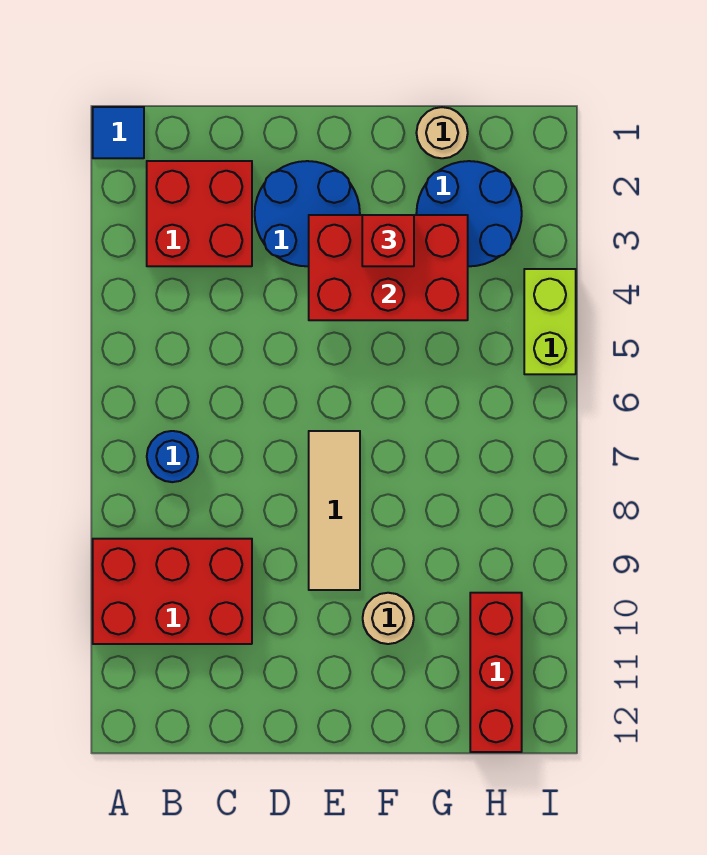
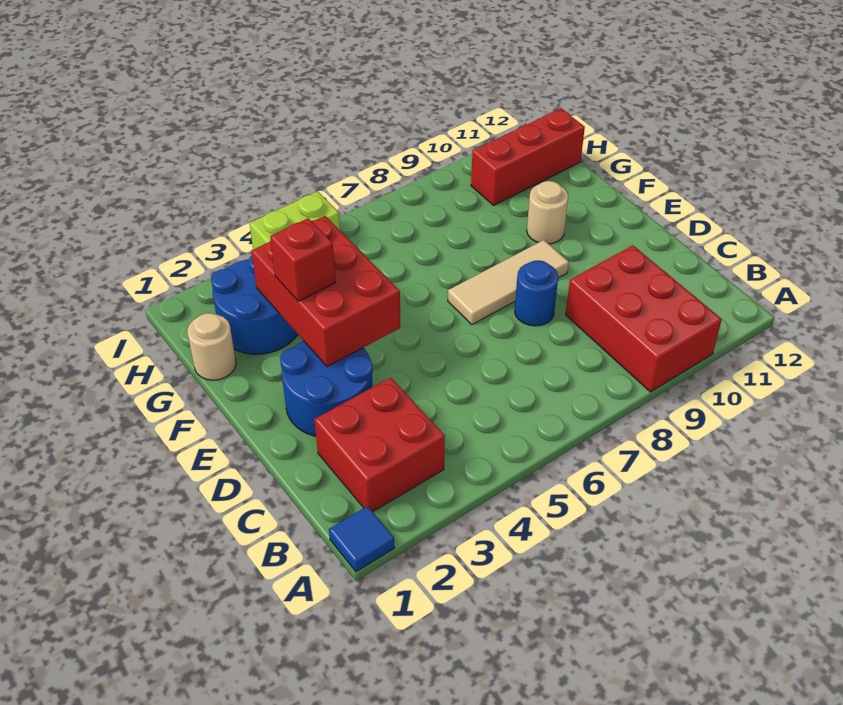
blue 1x1 round brick [147,431,198,482] -> blue 1x1 round brick moved to [515,260,558,326]

